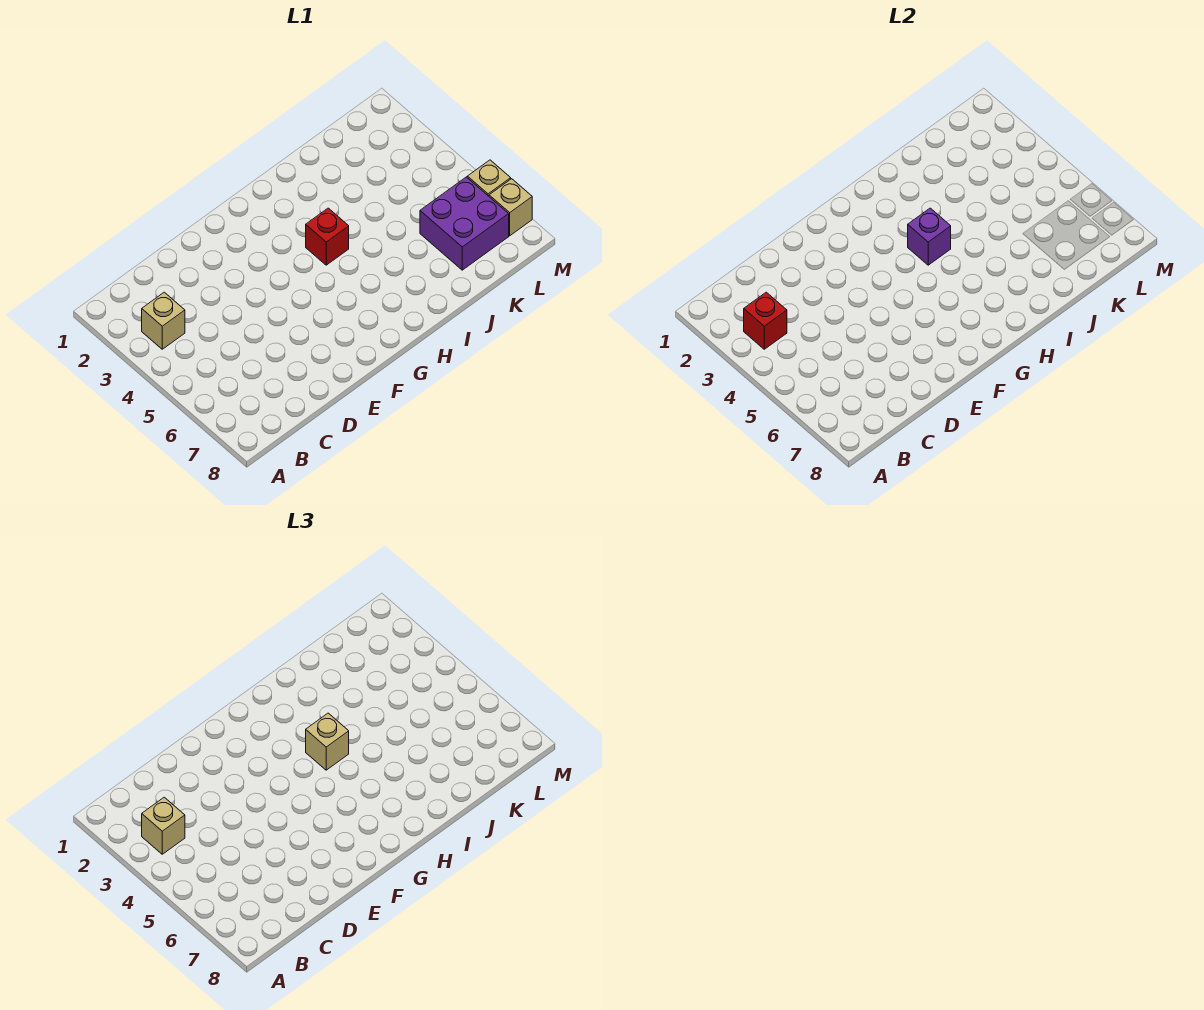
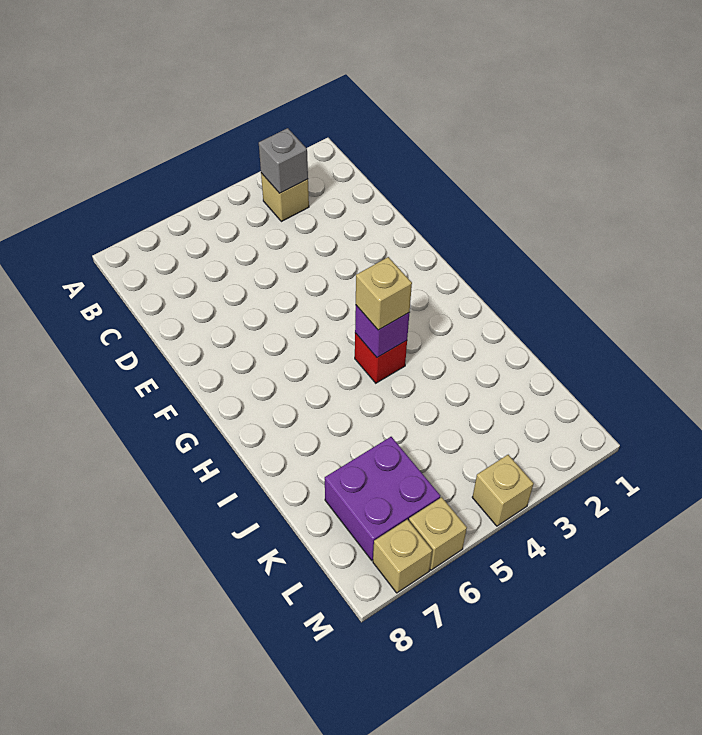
red 1x1 brick [744,292,787,349] -> grey 1x1 brick [259,128,308,193]
tan 1x1 brick [142,797,185,854] -> tan 1x1 brick moved to [472,455,534,526]

